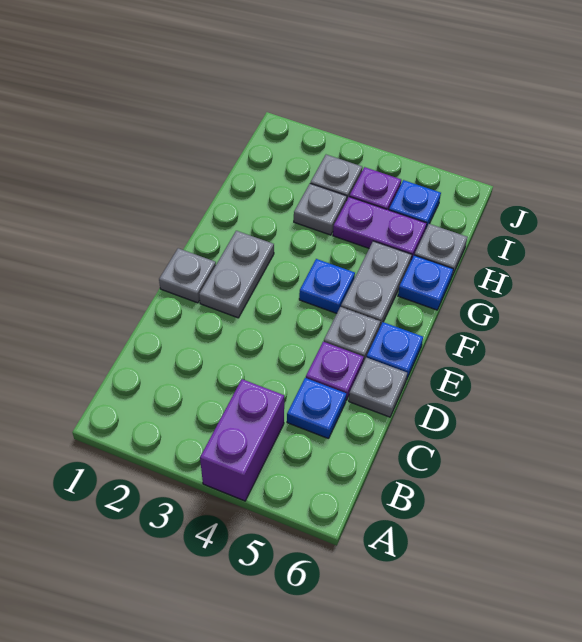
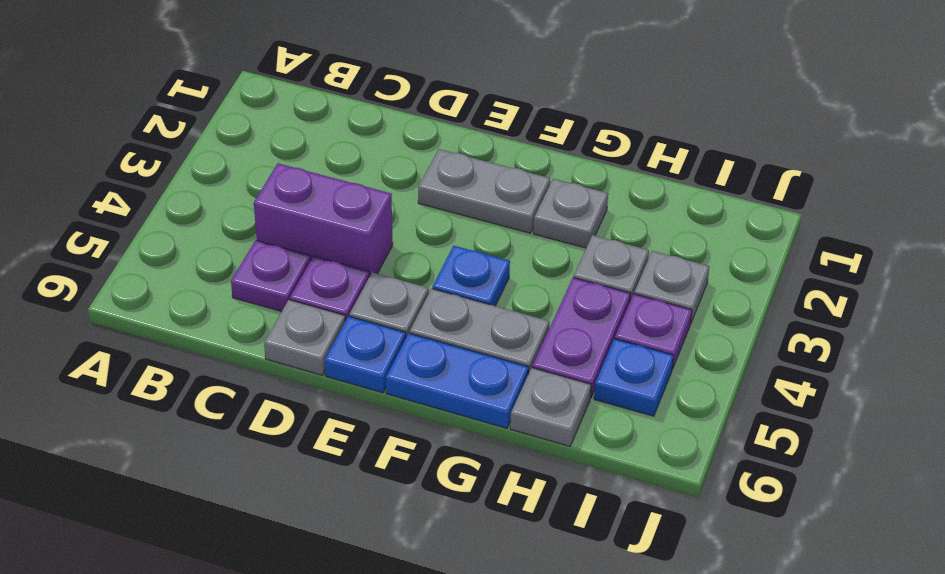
purple 1x2 brick [200,379,284,501] -> purple 1x2 brick moved to [254,163,393,277]
blue 1x1 plate [287,378,346,439] -> purple 1x1 plate [231,240,311,312]
grey 1x1 plate [159,248,216,303] -> grey 1x1 plate moved to [533,179,608,248]
blue 1x1 plate [398,255,453,310] -> blue 1x2 plate [386,333,529,428]

